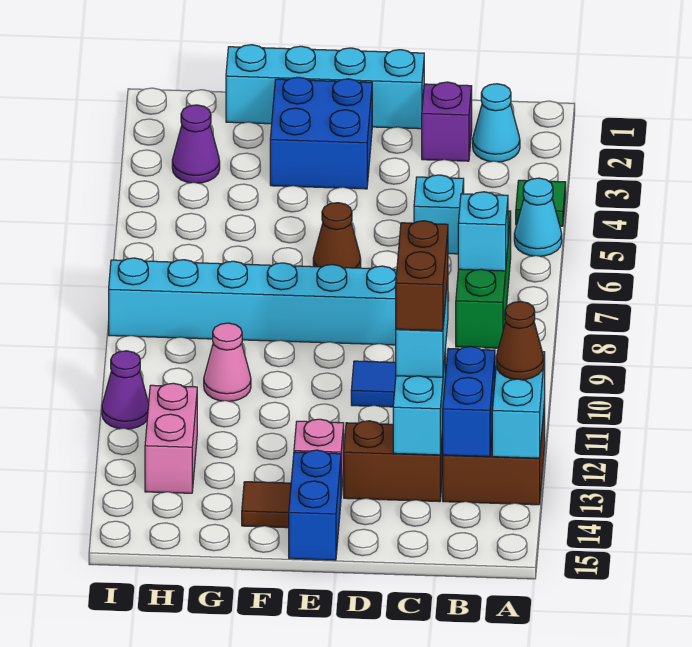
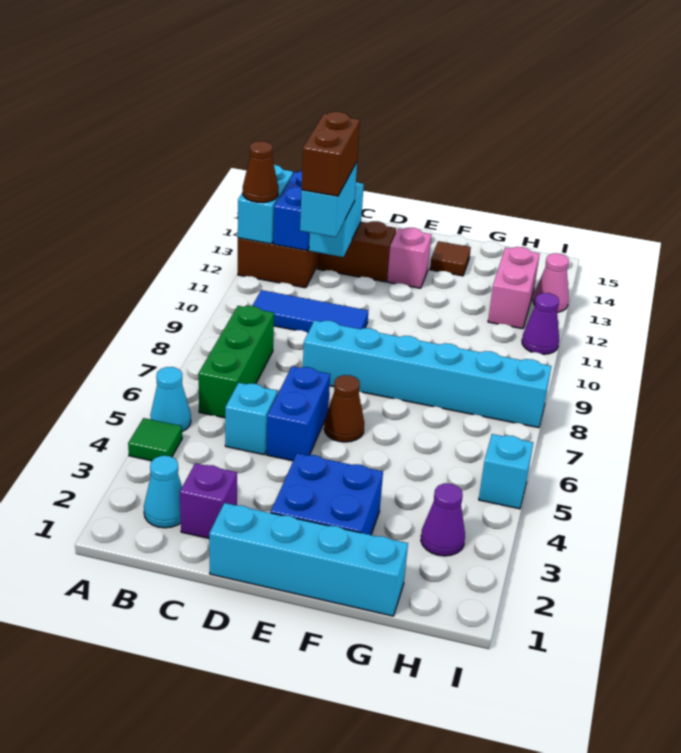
cyan 1x1 brick [458,192,508,271] -> cyan 1x1 brick moved to [479,434,533,509]
blue 1x2 brick [289,450,341,560] -> blue 1x2 brick moved to [267,366,330,461]
pink 1x1 cone [204,323,251,401] -> pink 1x1 cone moved to [533,253,569,312]

